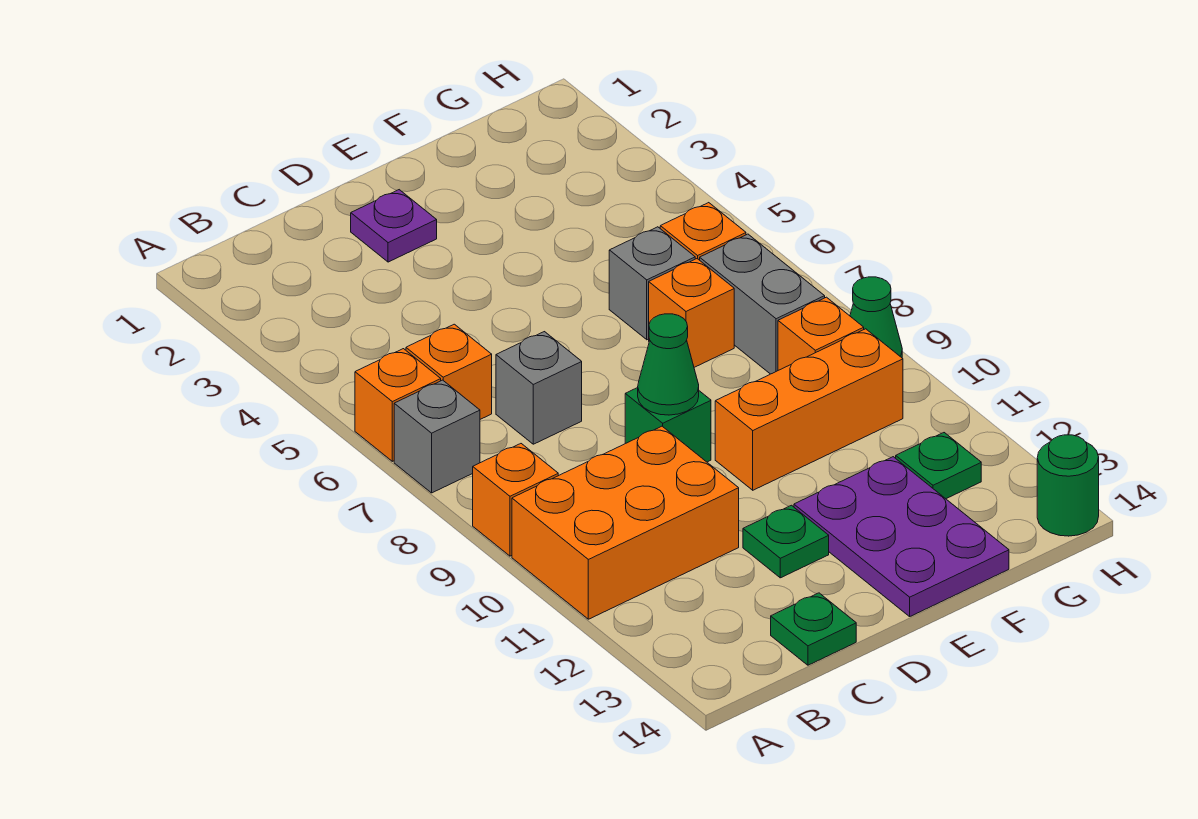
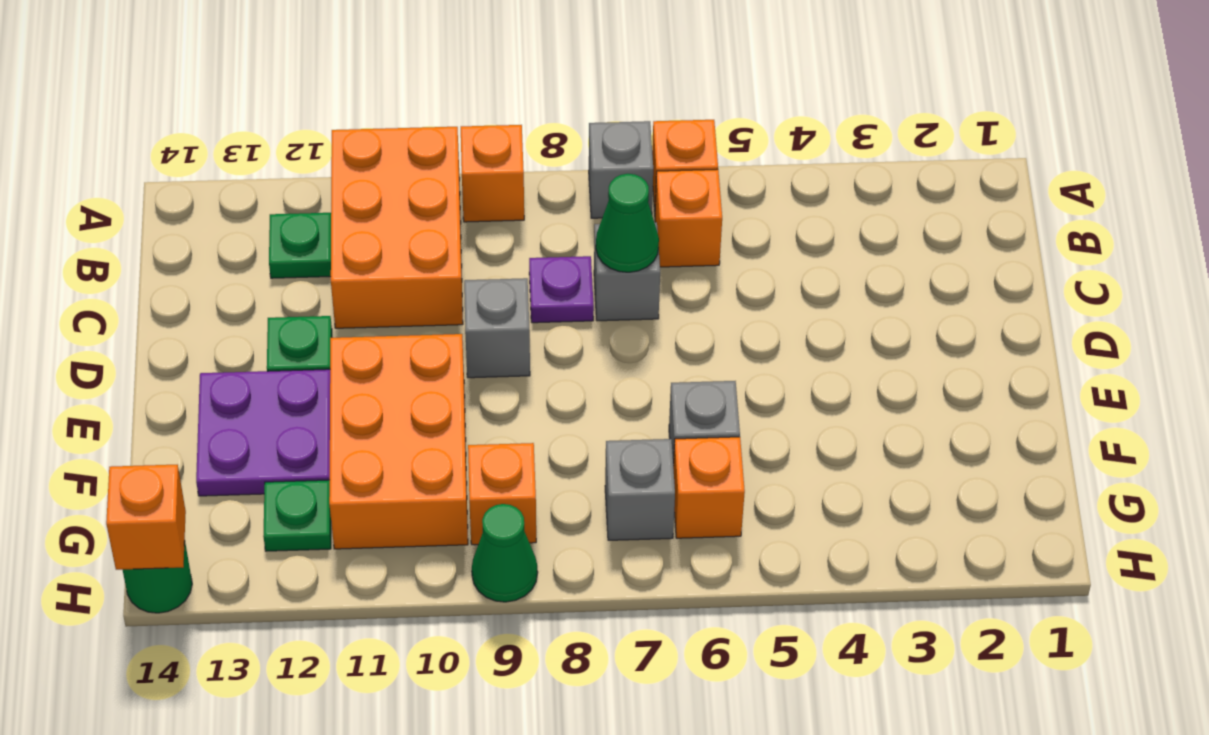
green 1x1 plate [771,593,856,665] -> green 1x1 plate moved to [269,213,331,278]
purple 1x1 plate [351,190,437,262] -> purple 1x1 plate moved to [529,256,594,323]
green 1x1 brick [625,388,711,462] -> grey 1x1 brick [464,278,530,378]
green 1x1 cone [638,314,699,415] -> green 1x1 cone moved to [596,174,659,272]
orange 1x3 brick [715,329,903,490] -> orange 2x3 brick [329,334,468,549]
purple 2x3 plate [794,457,1009,616] -> purple 2x2 plate [196,369,330,496]
orange 1x1 brick [649,259,734,367] -> orange 1x1 brick moved to [106,465,186,570]
grey 1x2 brick [700,234,825,374] -> grey 1x1 brick [605,439,675,540]

